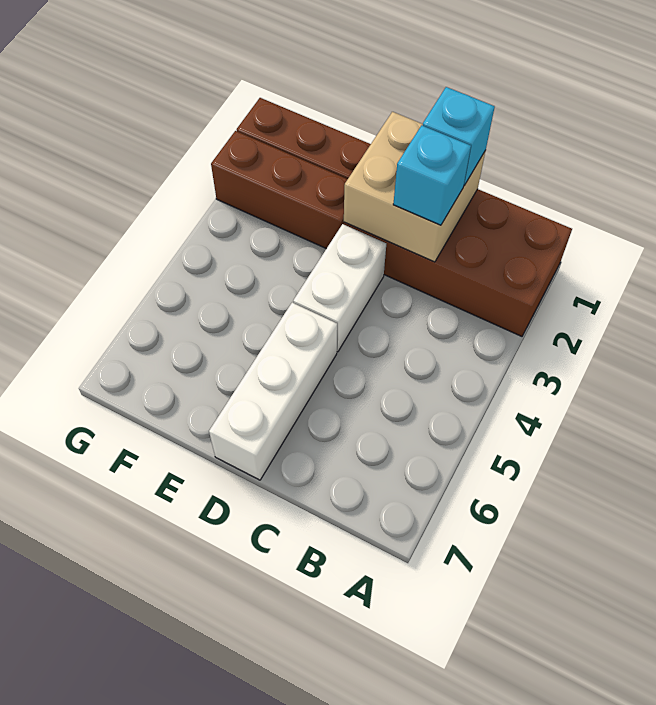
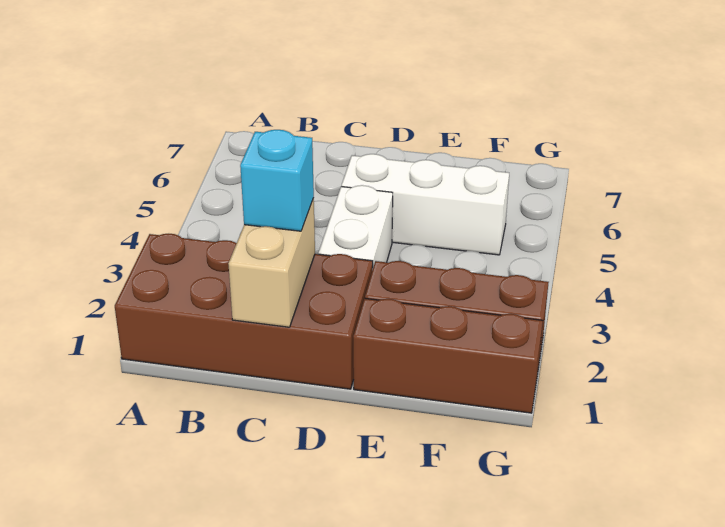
tan 2x2 brick [344,112,485,262] -> tan 1x2 brick [228,198,315,327]
cyan 1x1 brick [422,87,495,185] -> none
white 1x3 brick [209,303,337,480] -> white 1x3 brick turned to [342,154,509,255]

